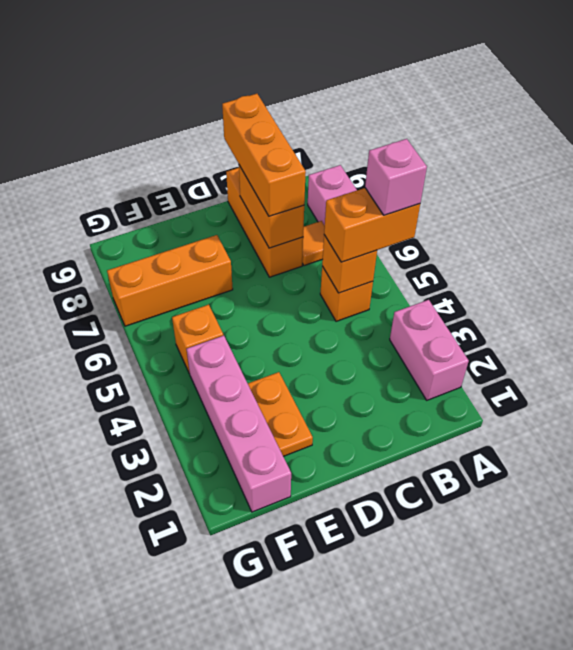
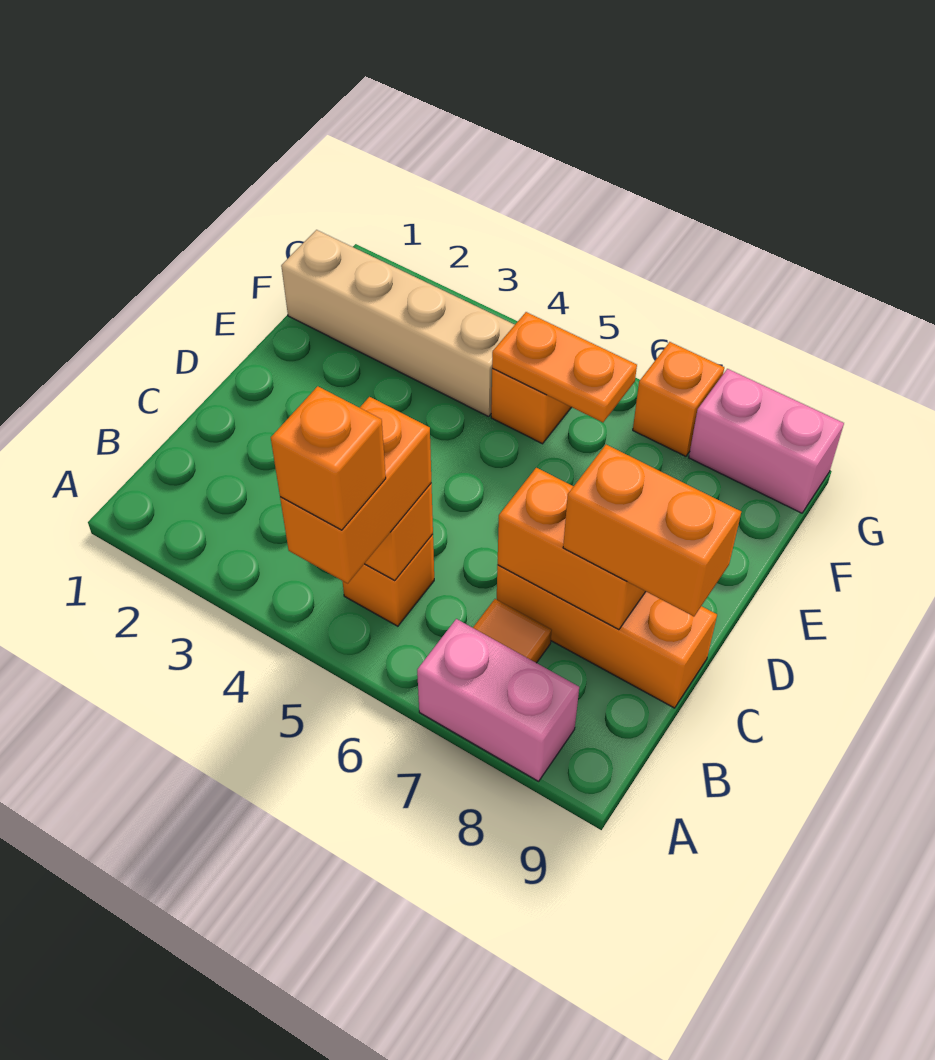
pink 1x2 brick [390,300,469,400] -> pink 1x2 brick moved to [689,369,844,513]
pink 1x1 brick [365,139,427,215] -> orange 1x1 brick [271,386,386,530]
orange 1x3 brick [222,94,306,216] -> orange 1x2 brick [563,445,741,616]
orange 1x2 plate [248,372,313,456] -> orange 1x2 plate moved to [492,312,637,422]
orange 1x3 brick [107,235,233,326] -> orange 1x1 brick [633,342,724,456]
pink 1x4 brick [187,335,291,512] -> tan 1x4 brick [281,230,515,417]

